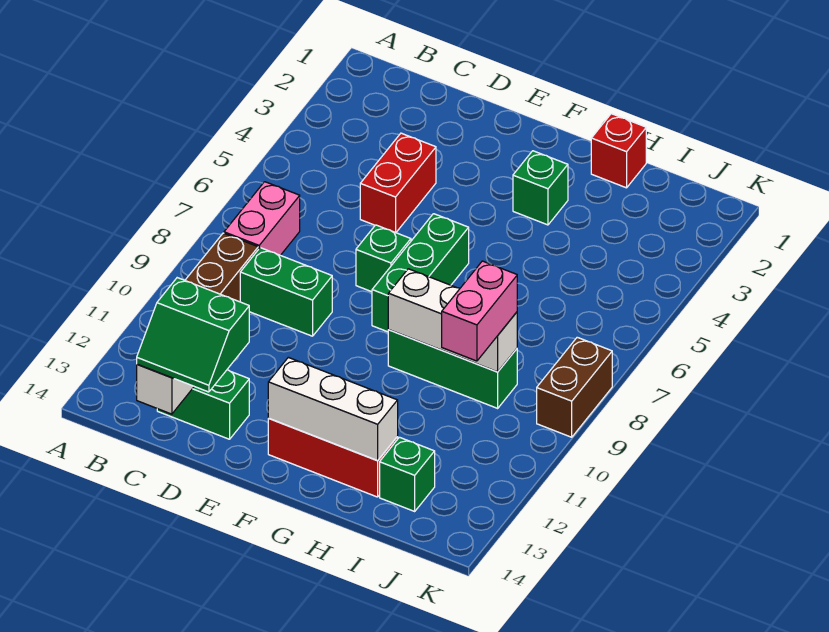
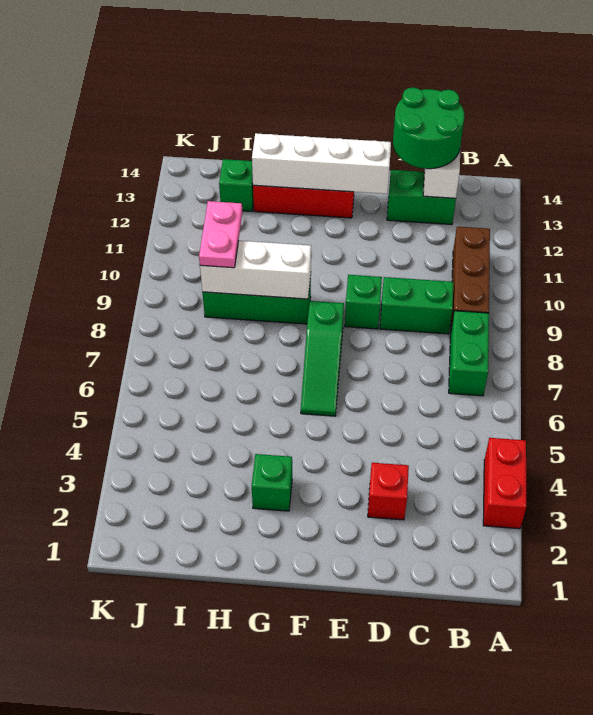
pink 1x2 brick [224,182,300,255] -> green 1x2 brick [449,311,489,396]
green 2x2 slope [137,278,249,392] -> green 2x2 round brick [393,87,465,169]
red 1x2 brick [360,133,436,232] -> red 1x2 brick moved to [483,438,526,529]
green 1x1 brick [356,225,411,292] -> green 1x1 brick moved to [345,275,382,329]
green 1x3 brick [372,214,469,332] -> green 1x3 slope [301,301,344,416]
white 1x3 brick [268,357,398,461] -> white 1x4 brick [252,133,391,194]
red 1x1 brick [591,114,646,188] -> red 1x1 brick moved to [368,463,409,520]
pink 1x2 brick [442,261,517,361] -> pink 1x2 plate [199,201,242,268]
brown 1x2 brick [537,337,612,437] -> none

